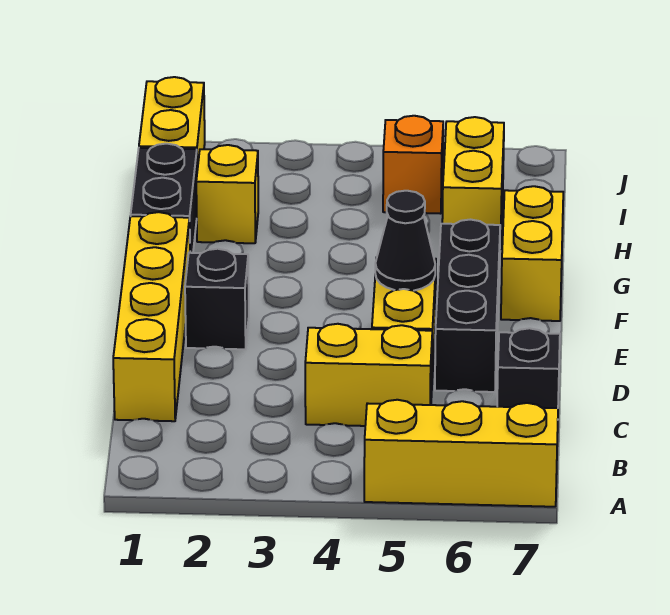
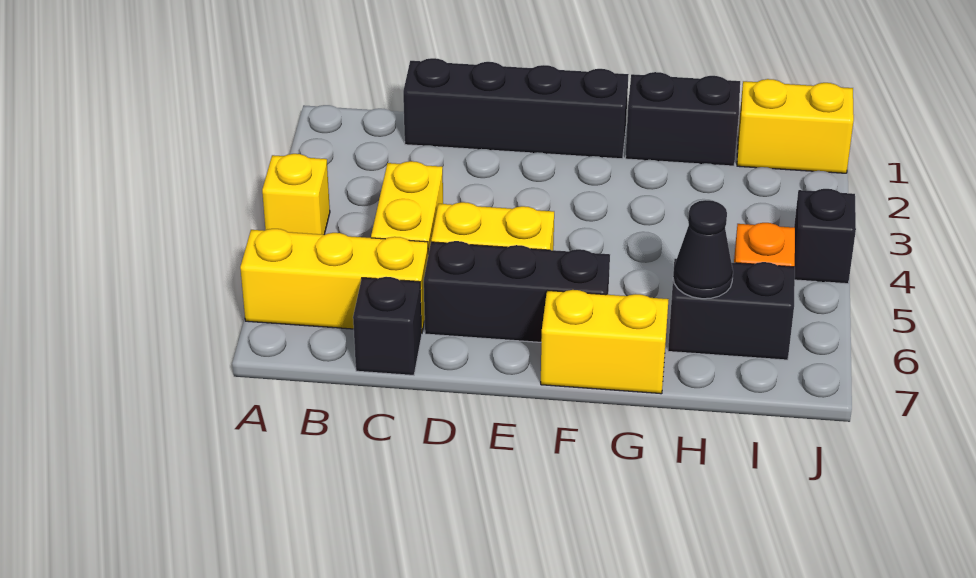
yellow 1x3 brick [364,400,558,507] -> yellow 1x3 brick turned to [240,229,428,332]
yellow 1x4 brick [113,212,190,421] -> black 1x4 brick [403,58,629,159]
black 1x1 brick [185,249,249,349] -> black 1x1 brick moved to [794,189,856,284]
black 1x1 cone [375,191,435,291] -> black 1x1 cone moved to [673,200,733,299]
yellow 1x1 brick [196,145,258,243] -> yellow 1x1 brick moved to [262,154,330,235]
yellow 1x2 brick [442,117,504,249] -> black 1x2 brick [668,259,795,360]

